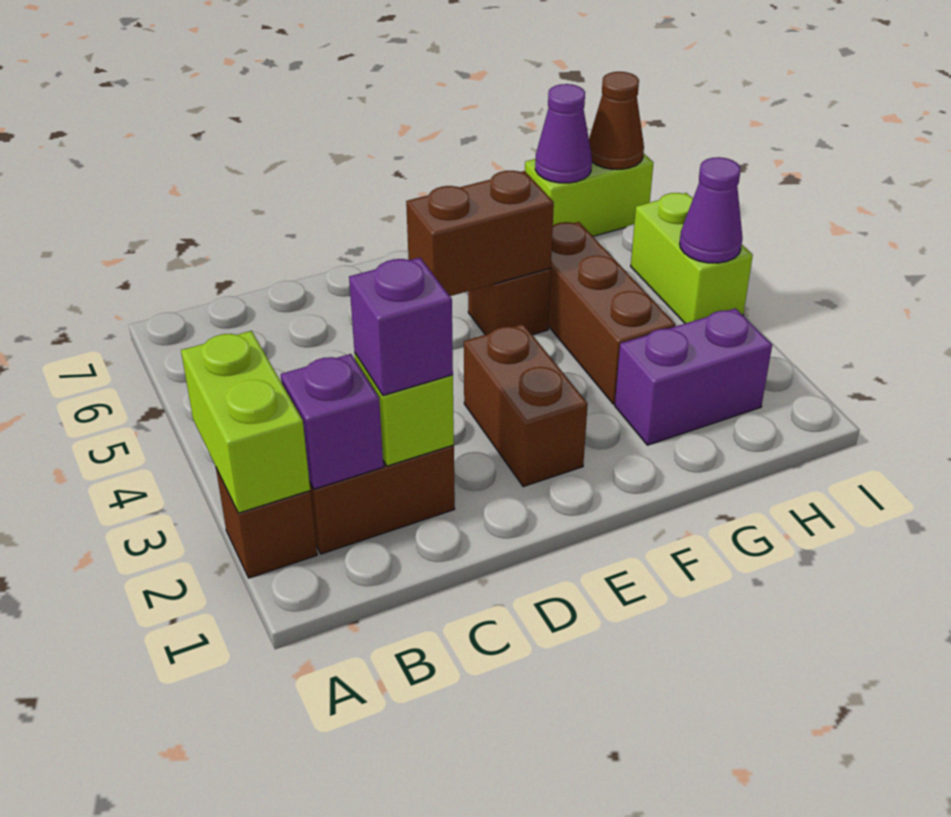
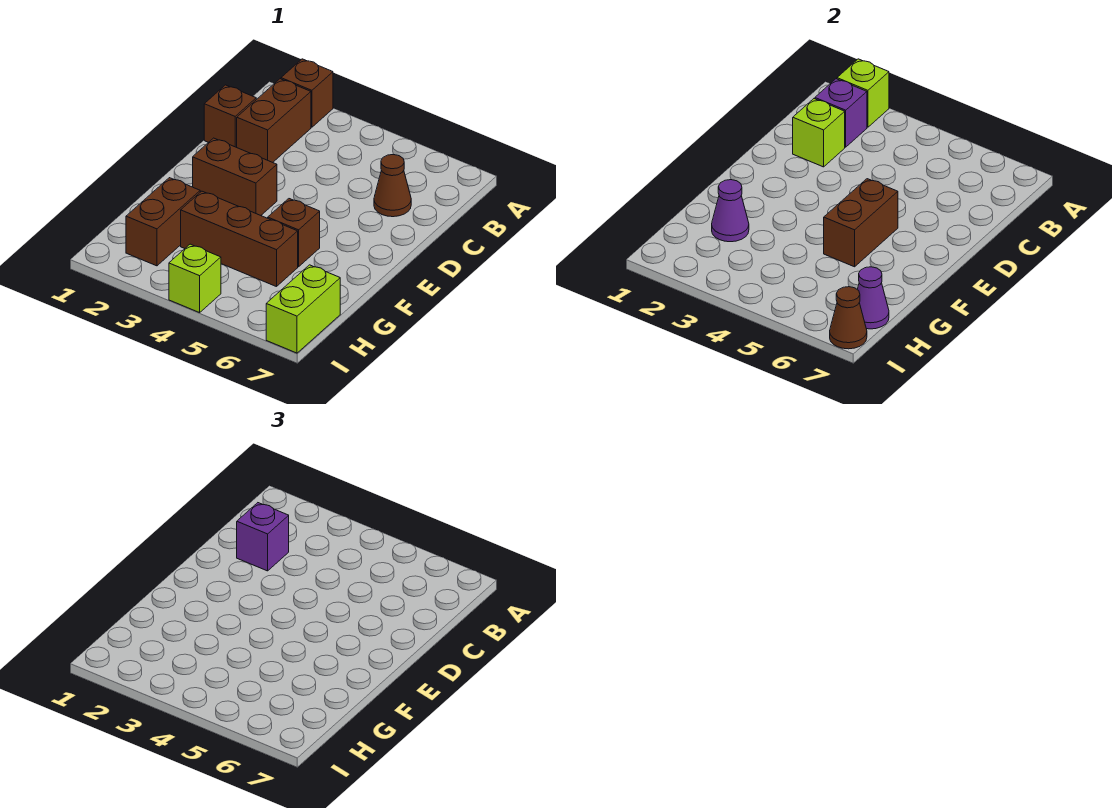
lime 1x2 brick [181,331,310,513] -> lime 1x1 brick [837,59,889,127]
none -> brown 1x1 brick [204,85,256,147]
none -> brown 1x1 cone [374,154,411,217]
purple 1x2 brick [615,308,772,445] -> brown 1x2 brick [126,178,200,266]
lime 1x2 brick [631,193,753,324] -> lime 1x1 brick [169,244,221,313]
purple 1x1 cone [680,157,742,263] -> purple 1x1 cone moved to [712,180,749,242]

